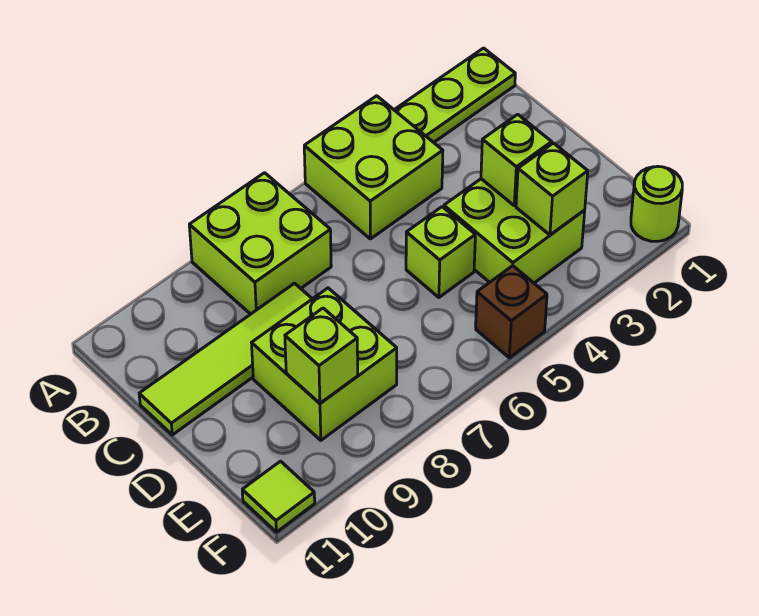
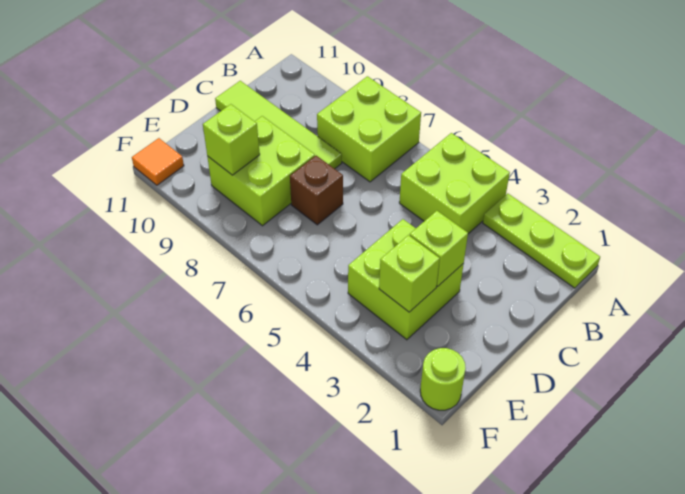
lime 1x1 brick [406,207,475,297] -> none
brown 1x1 brick [476,266,547,358] -> brown 1x1 brick moved to [290,156,343,225]
lime 1x1 tile [242,461,315,532] -> orange 1x1 tile [132,138,184,185]

